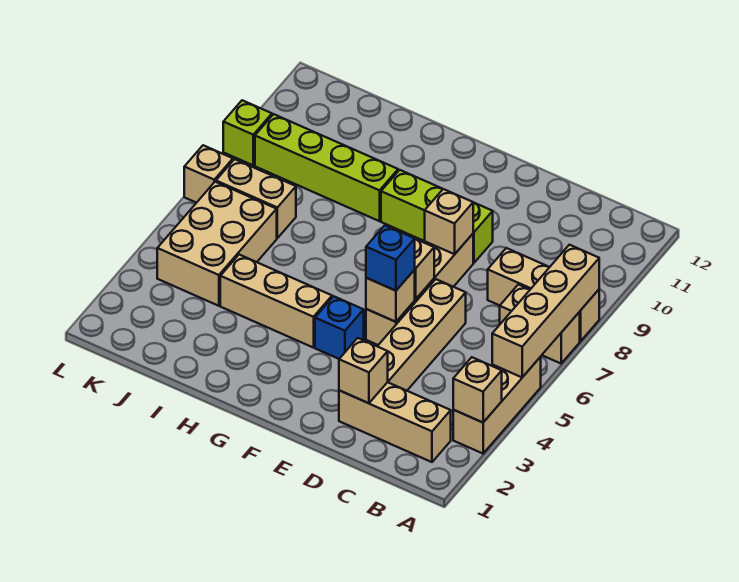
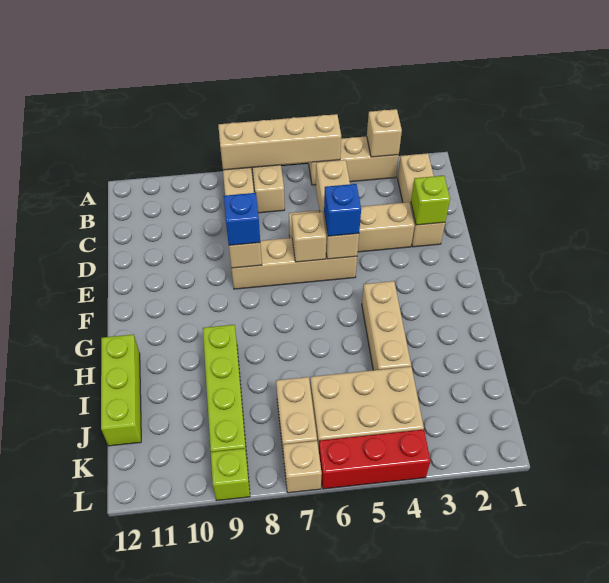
tan 1x1 brick [339,338,388,403] -> lime 1x1 brick [411,176,450,225]
tan 1x1 brick [366,270,415,322] -> tan 1x3 brick [316,160,359,259]
lime 1x3 brick [381,170,493,263] -> lime 1x3 brick moved to [101,335,141,446]
blue 1x1 brick [315,296,364,359] -> blue 1x1 brick moved to [224,193,260,245]
none -> red 1x3 brick [319,429,431,489]

